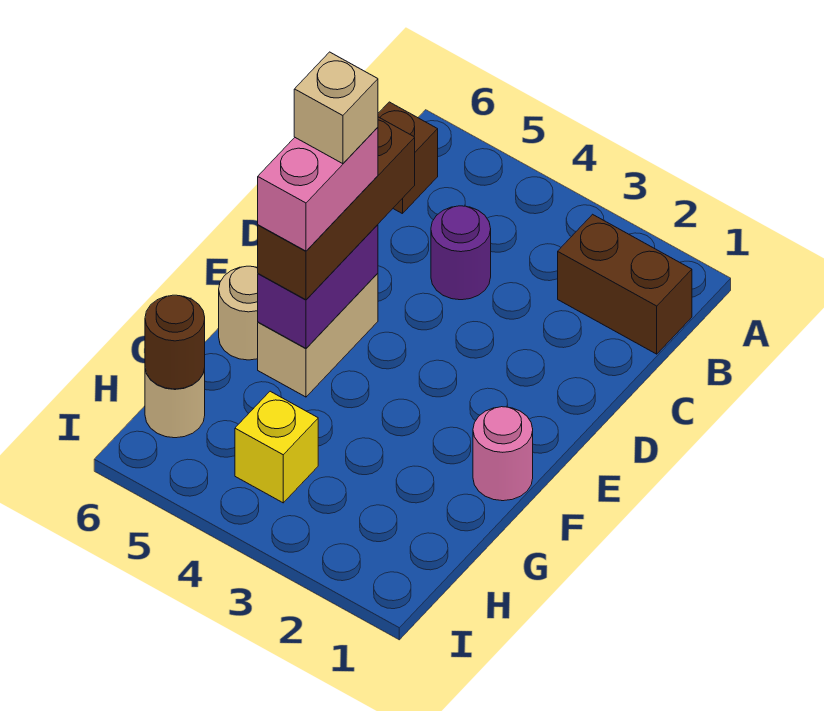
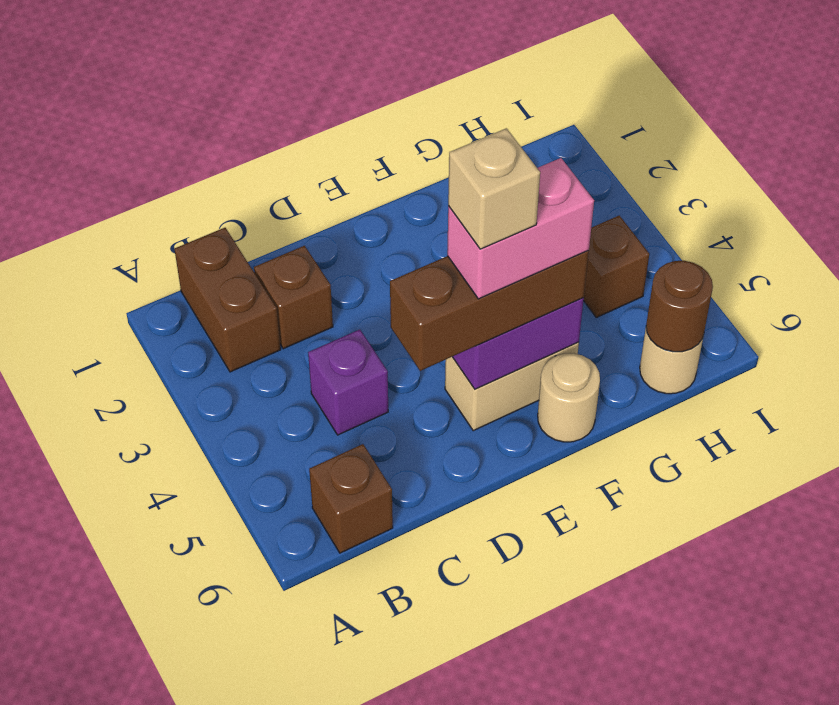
none -> brown 1x1 brick [254,246,333,349]
purple 1x1 round brick [431,206,491,300] -> purple 1x1 brick [308,330,388,435]
pink 1x1 round brick [473,407,533,501] -> none
yellow 1x1 brick [235,391,318,503] -> brown 1x1 brick [583,216,649,318]

